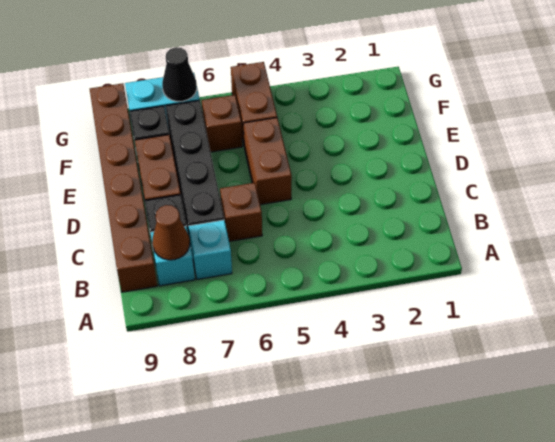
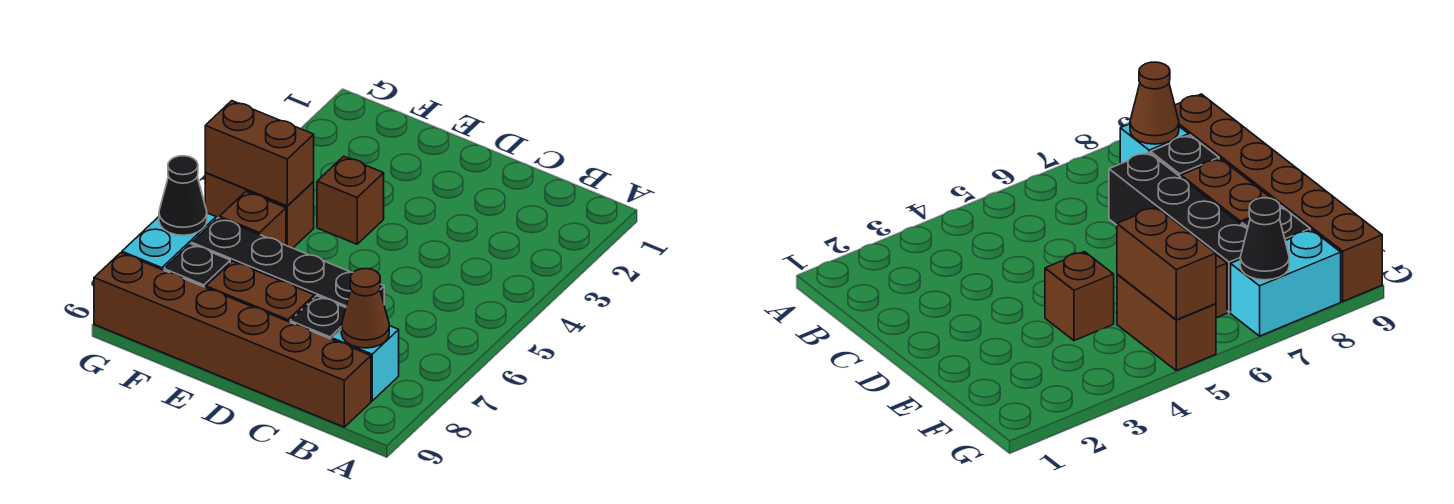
cyan 1x1 brick [189,220,232,279] -> none
brown 1x1 brick [220,183,262,241] -> brown 1x1 brick moved to [317,156,384,244]
brown 1x2 brick [243,118,292,205] -> brown 1x2 brick moved to [205,101,314,206]

